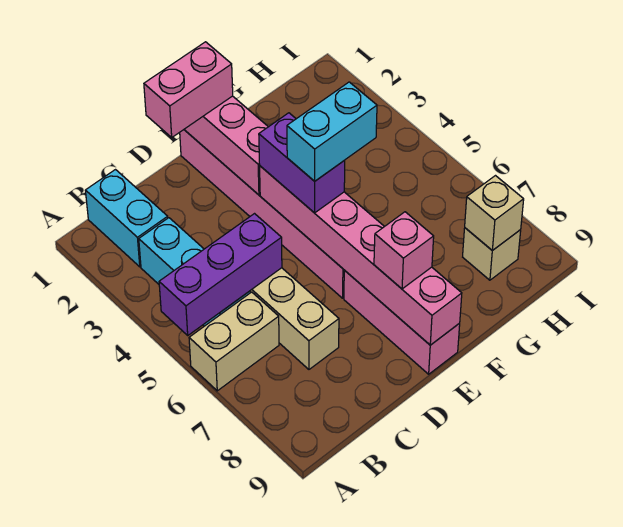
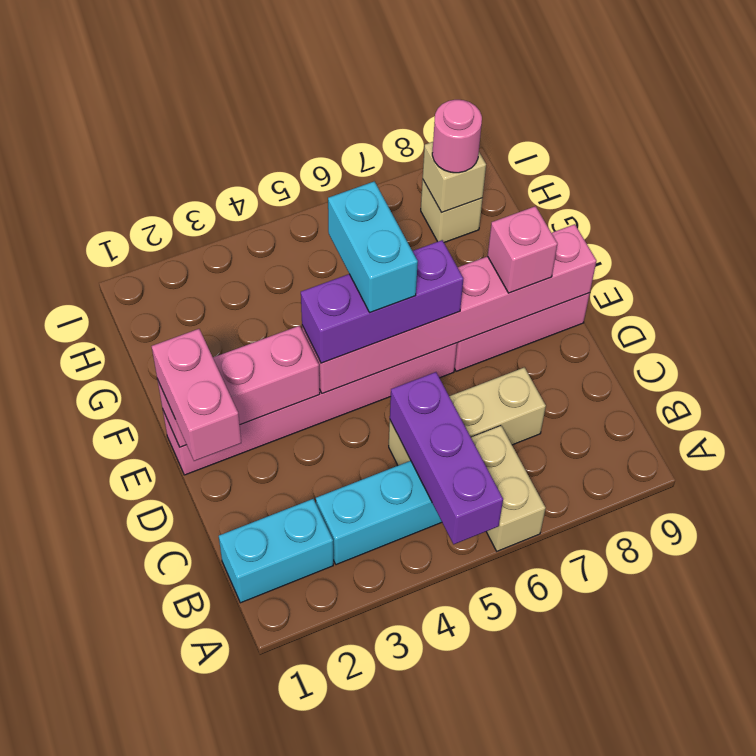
purple 1x2 brick [259,113,345,213] -> purple 1x3 brick [301,240,463,363]
none -> pink 1x1 round brick [432,100,482,173]

